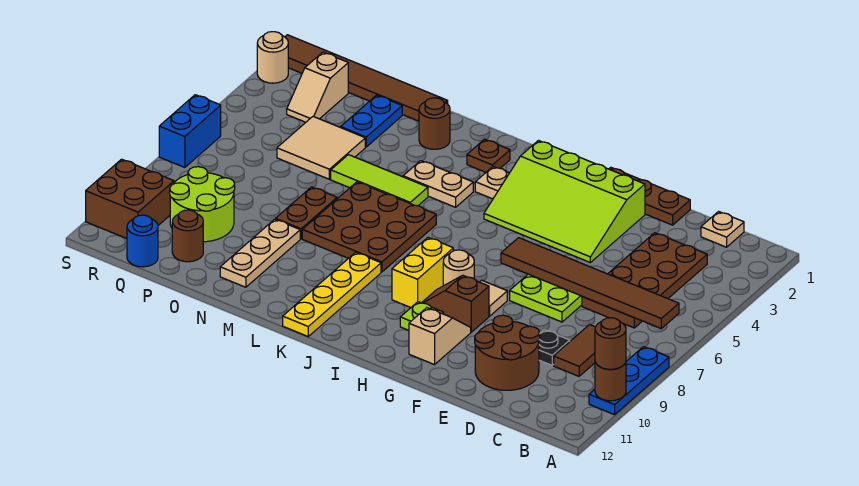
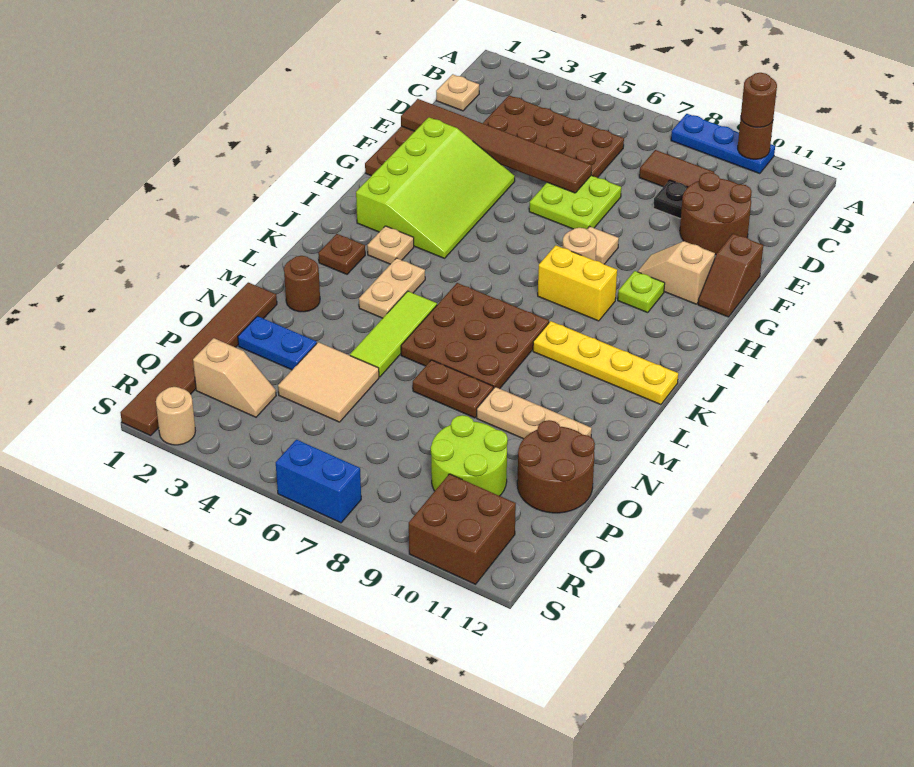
brown 1x6 tile [501,238,679,328] -> brown 1x6 tile turned to [401,99,592,193]
brown 1x2 slope [422,275,489,332] -> brown 1x2 slope moved to [698,234,763,317]
brown 1x1 round brick [172,210,203,262] -> brown 2x2 round brick [517,420,595,513]
blue 1x1 round brick [127,215,158,267] -> none

